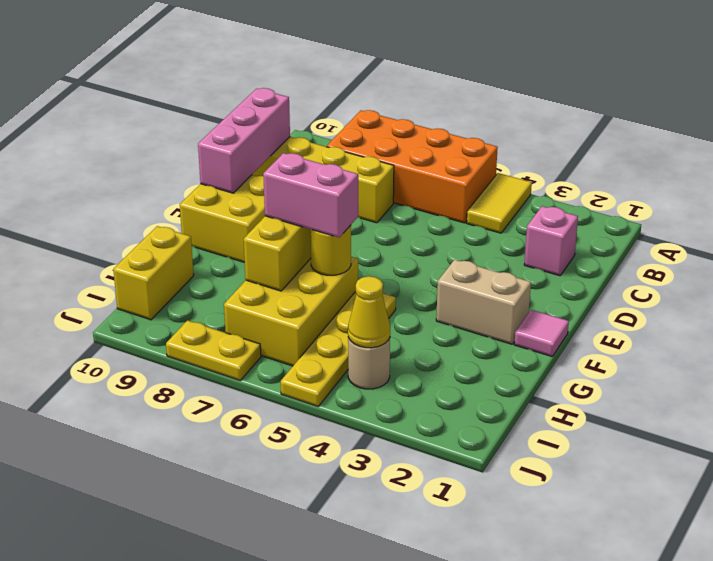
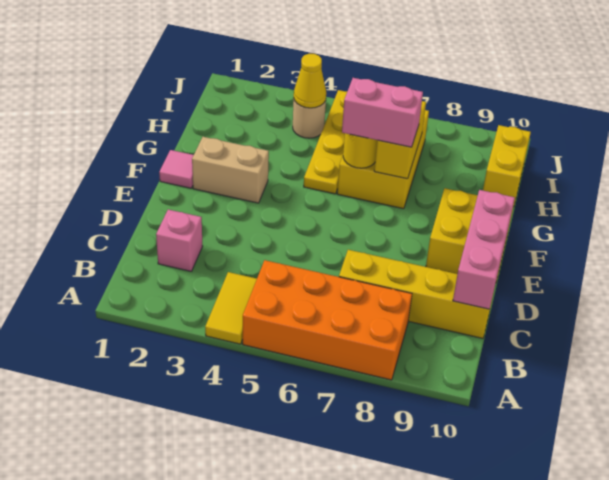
yellow 1x2 plate [166,321,261,380] -> none

